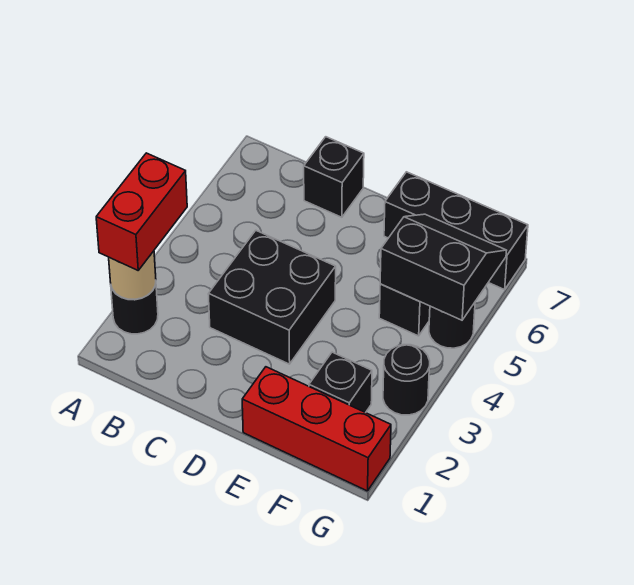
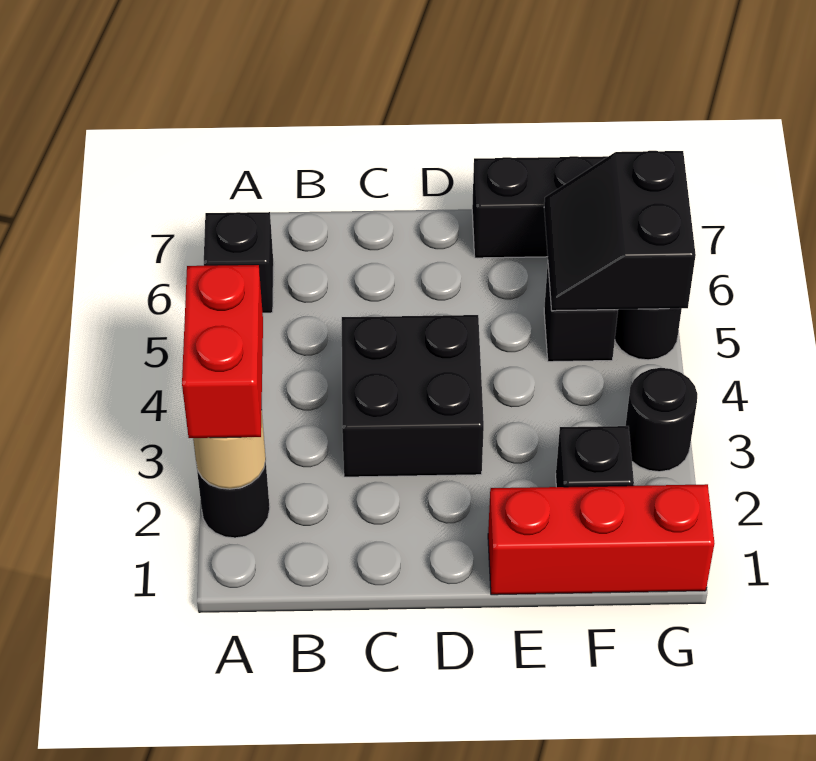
black 1x1 brick [304,137,364,217] -> black 1x1 brick moved to [204,212,274,313]
black 2x2 slope [380,214,507,320] -> black 2x2 slope turned to [544,151,696,311]

